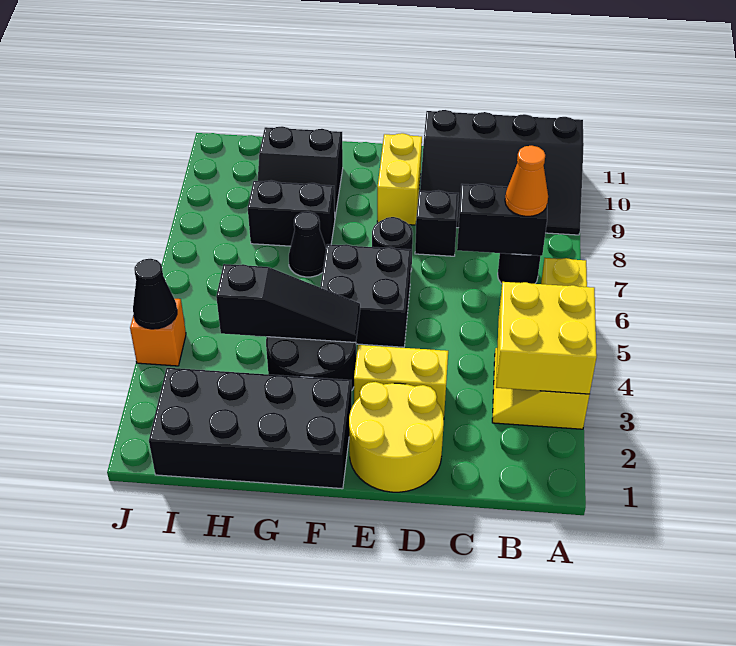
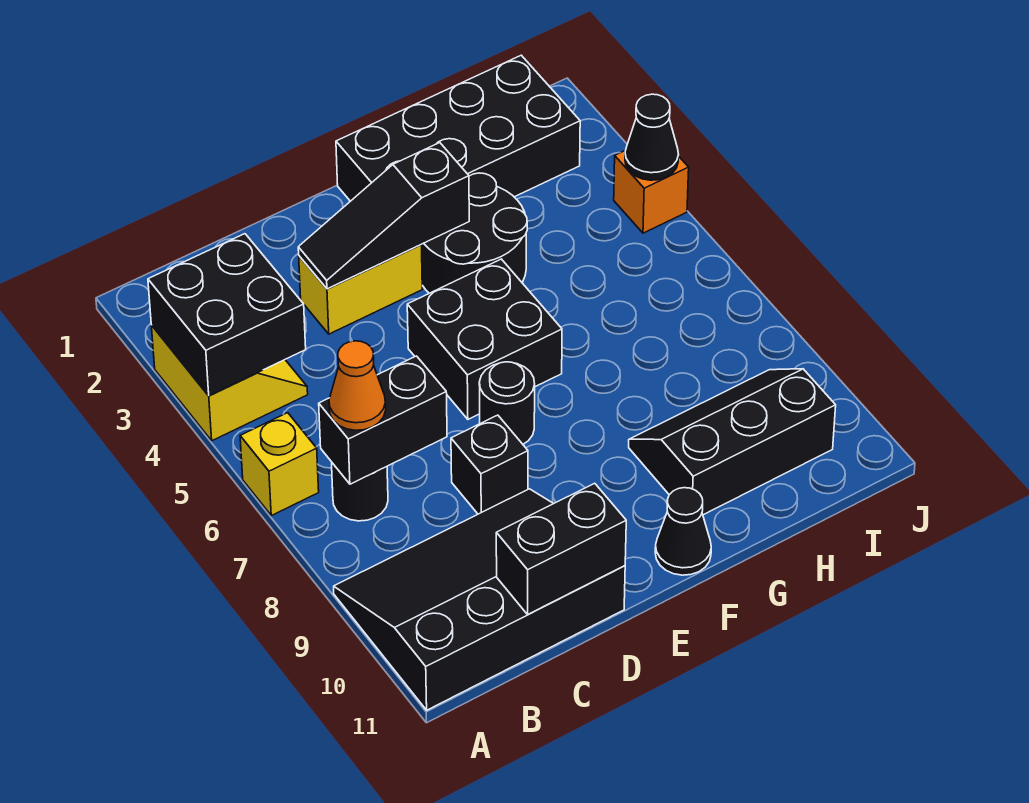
yellow 2x2 brick [496,282,597,394] -> black 2x2 brick [148,234,306,396]
yellow 2x2 round brick [349,382,444,492] -> none
yellow 1x2 brick [377,133,422,225] -> none
black 1x3 slope [216,264,360,343] -> black 1x3 slope moved to [298,143,469,289]
black 1x1 cone [289,212,326,277] -> black 1x1 cone moved to [655,488,711,575]
black 1x2 brick [248,180,335,247] -> black 1x2 brick moved to [496,483,626,615]
black 2x2 slope [258,126,343,216] -> black 2x3 slope [629,369,836,515]

